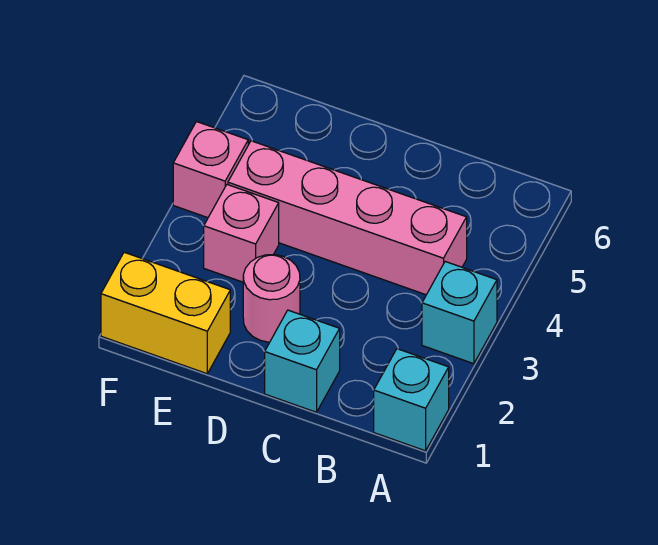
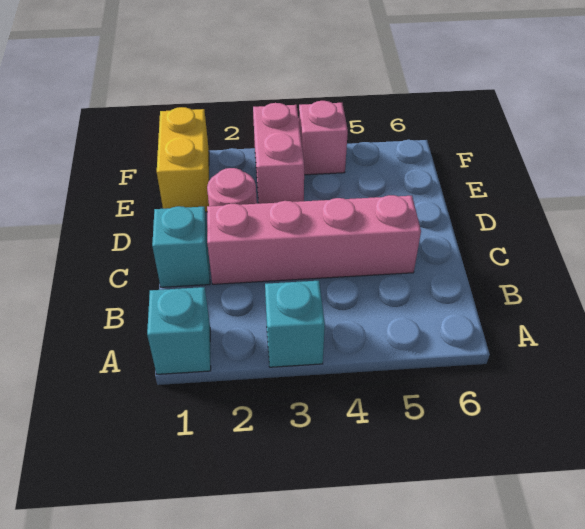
pink 1x4 brick [228,141,467,295] -> pink 1x4 brick turned to [207,195,421,284]
pink 1x1 brick [204,185,279,282] -> pink 1x2 brick [253,103,304,204]

